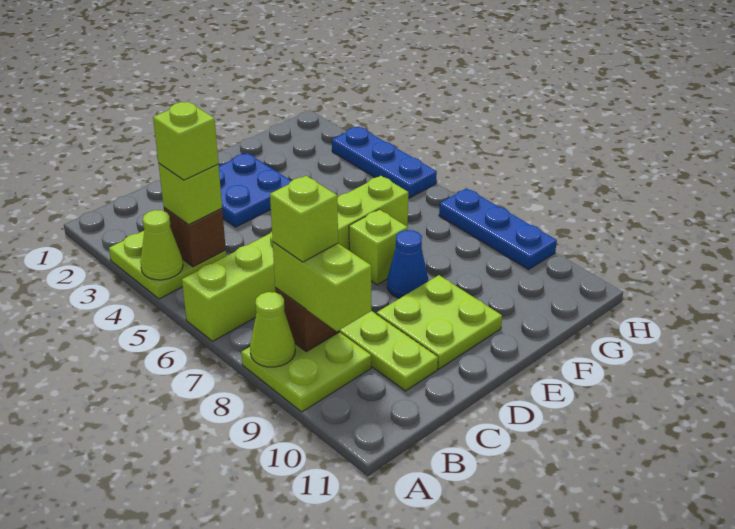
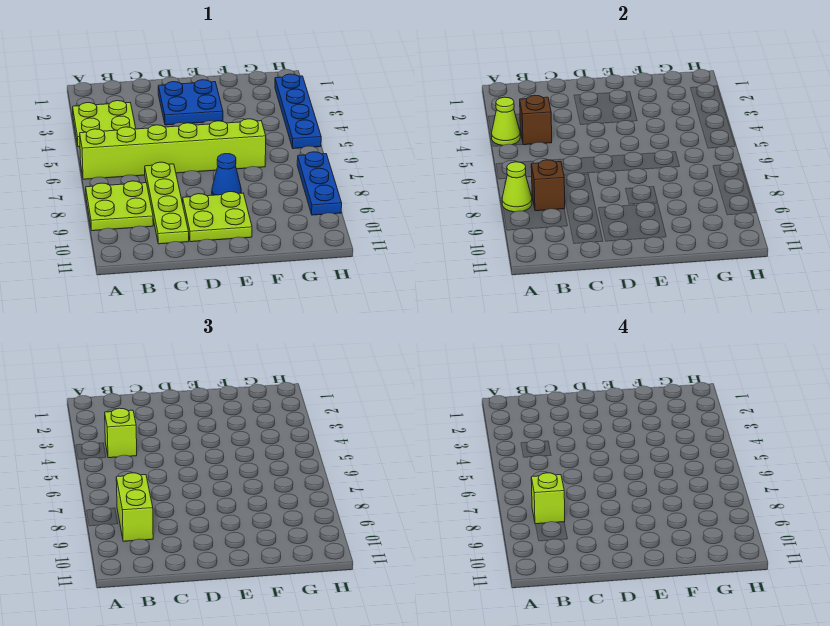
lime 1x1 brick [153,102,218,180] -> none
lime 1x1 brick [349,209,408,285] -> none
blue 1x3 plate [332,126,437,198] -> blue 1x4 plate [275,74,321,149]

